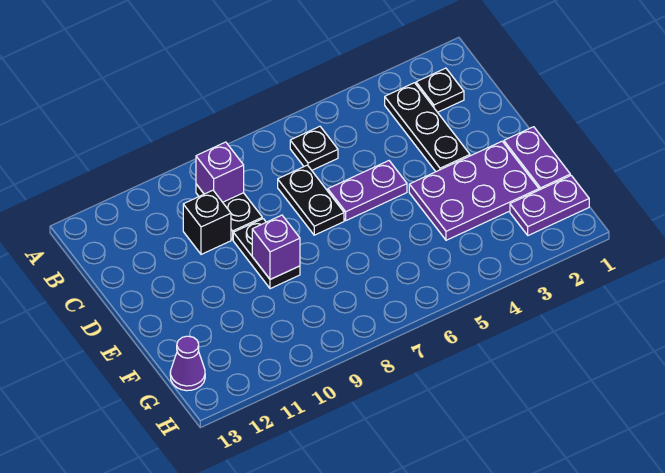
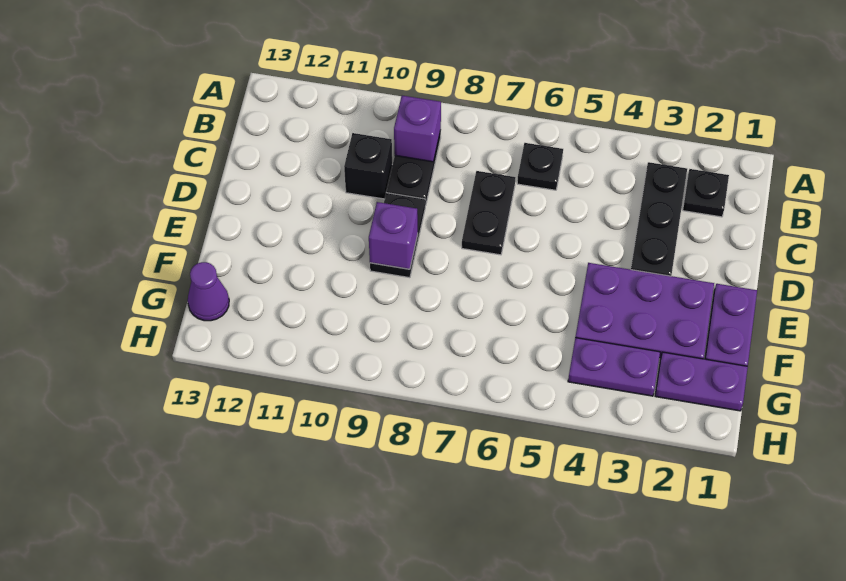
purple 1x2 plate [328,161,407,220] -> purple 1x2 plate moved to [568,338,660,396]

